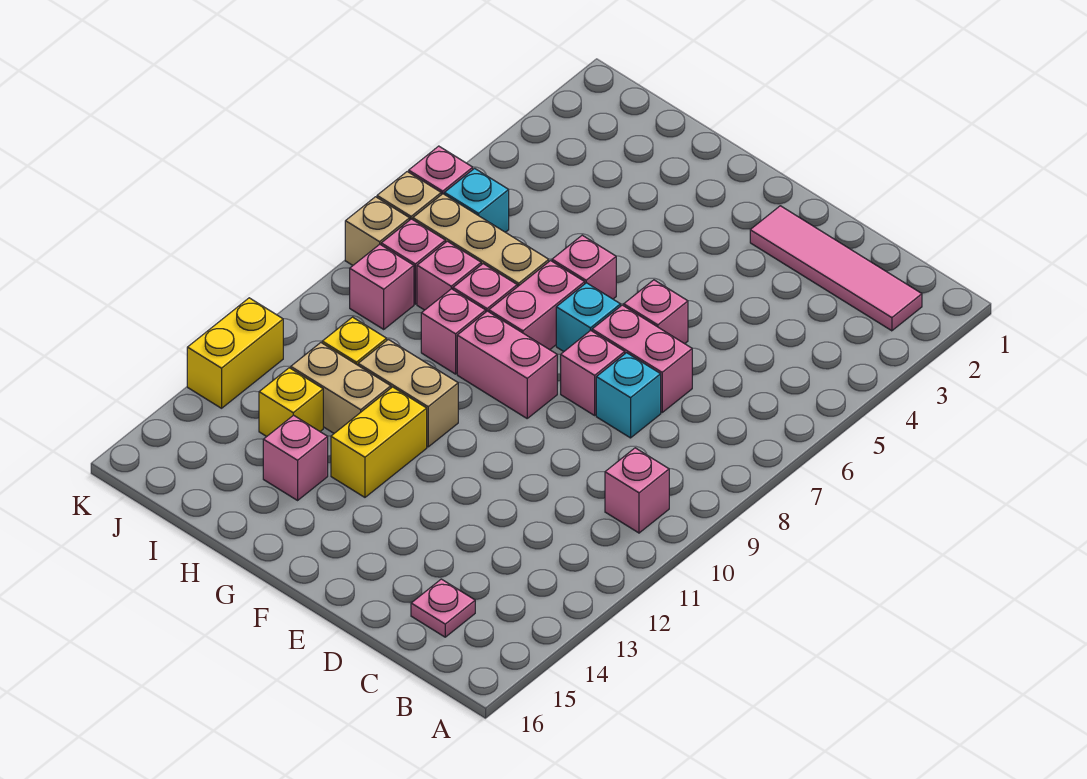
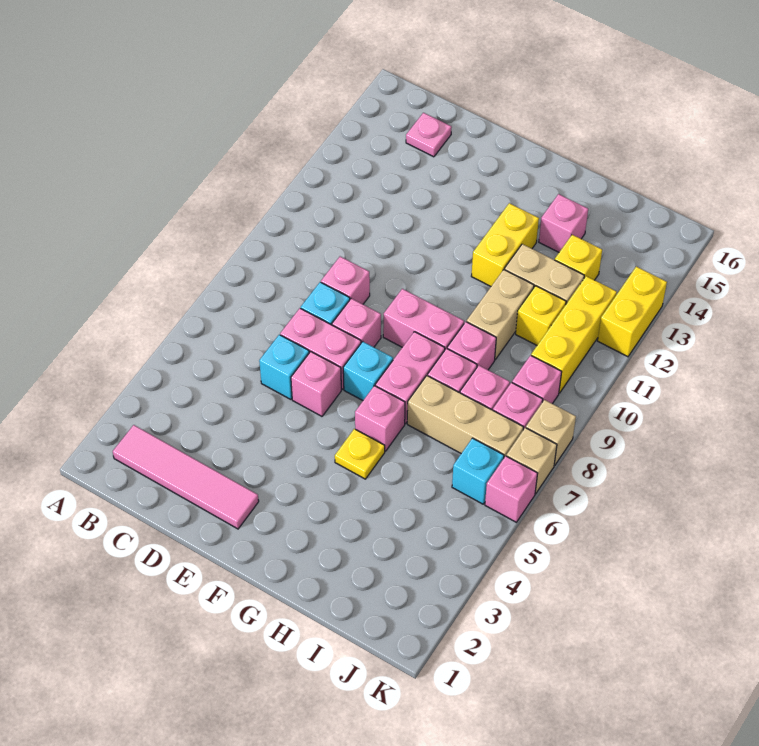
pink 1x1 brick [605,448,669,533] -> pink 1x1 brick moved to [321,257,370,304]
none -> cyan 1x1 brick [259,335,309,399]
none -> yellow 1x1 plate [335,429,385,479]
tan 1x2 brick [358,339,458,447] -> tan 1x2 brick turned to [467,270,534,360]
none -> yellow 1x3 brick [531,276,617,393]

